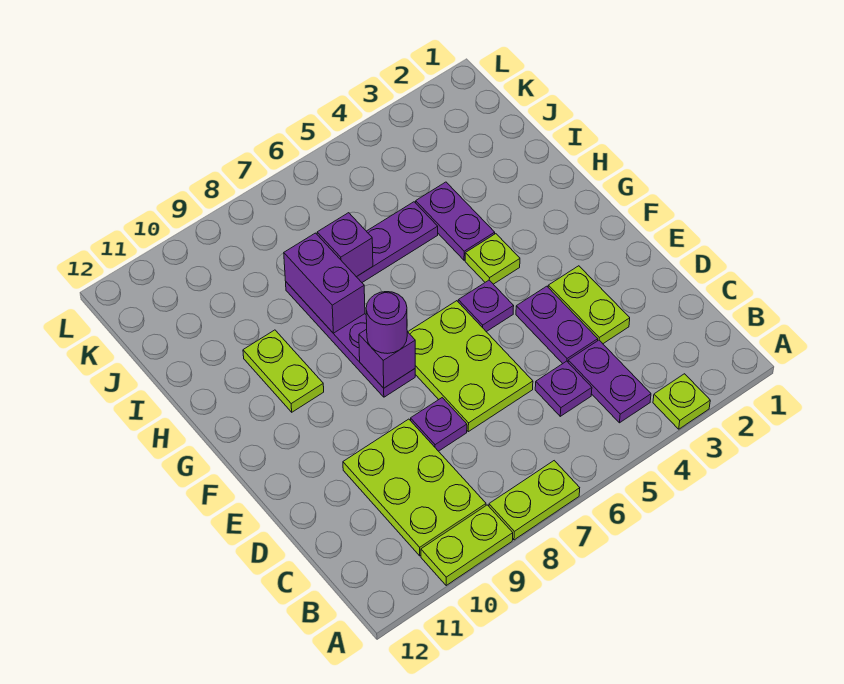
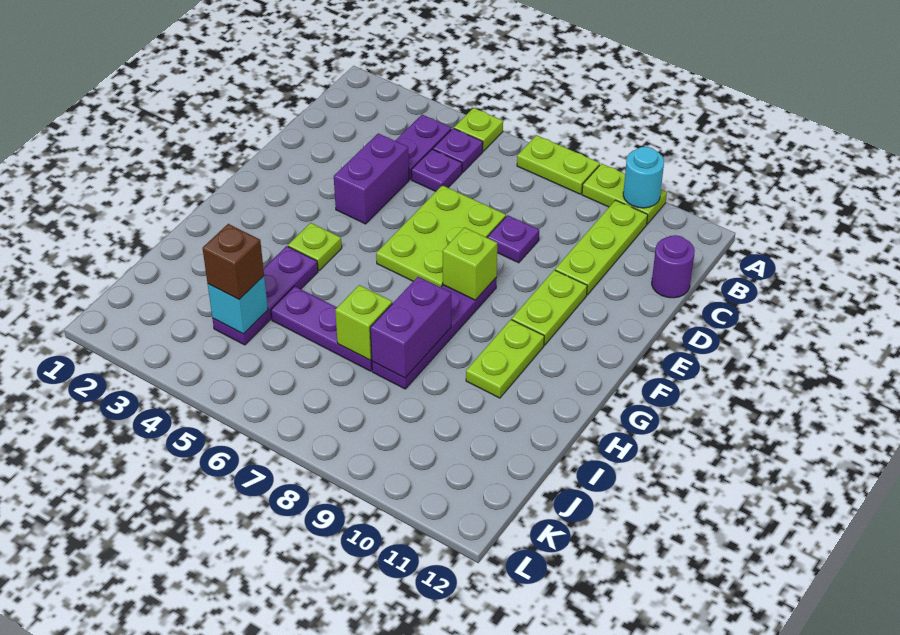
lime 1x1 plate [653,374,710,429] -> lime 1x1 plate moved to [454,108,503,151]
none -> cyan 1x1 round brick [623,147,664,208]
lime 2x3 plate [343,419,486,556] -> lime 1x3 plate [555,200,648,295]
lime 1x2 plate [548,266,630,344] -> lime 1x2 plate moved to [512,270,587,345]
purple 1x2 plate [516,286,598,364] -> purple 1x2 brick [334,133,409,224]
purple 1x1 plate [458,280,514,332] -> purple 1x1 plate moved to [433,128,483,172]
purple 1x1 brick [359,329,415,388] -> lime 1x1 brick [443,227,497,300]
purple 1x1 round brick [366,292,407,354] -> purple 1x1 round brick moved to [652,235,695,298]
purple 1x2 plate [416,182,495,260] -> purple 1x3 plate [212,246,318,345]
purple 1x1 brick [317,213,373,277] -> lime 1x1 brick [335,285,392,360]
none -> cyan 1x1 brick [208,276,268,334]
none -> brown 1x1 brick [203,224,264,299]

